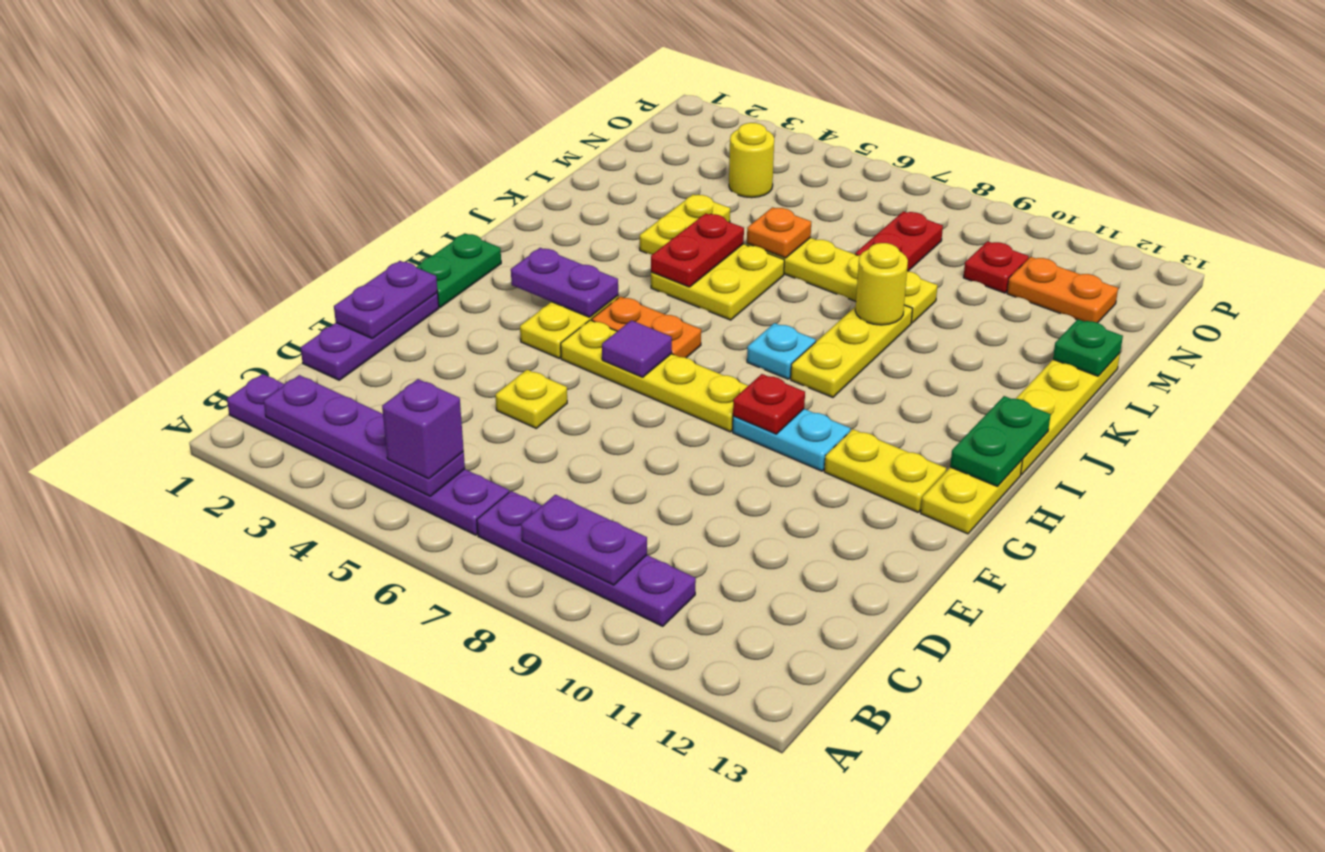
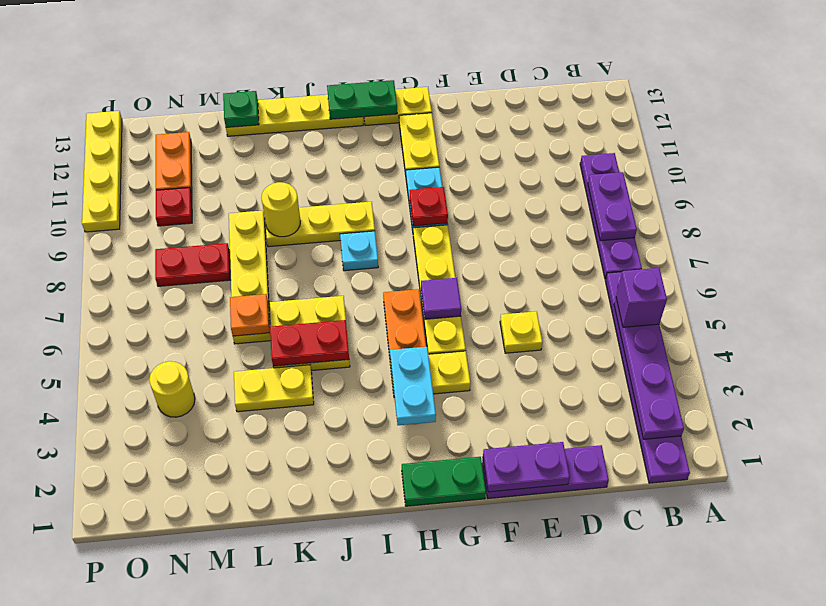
purple 1x2 plate [511,248,618,317] -> cyan 1x2 plate [390,347,436,425]
none -> yellow 1x4 plate [82,111,122,232]

